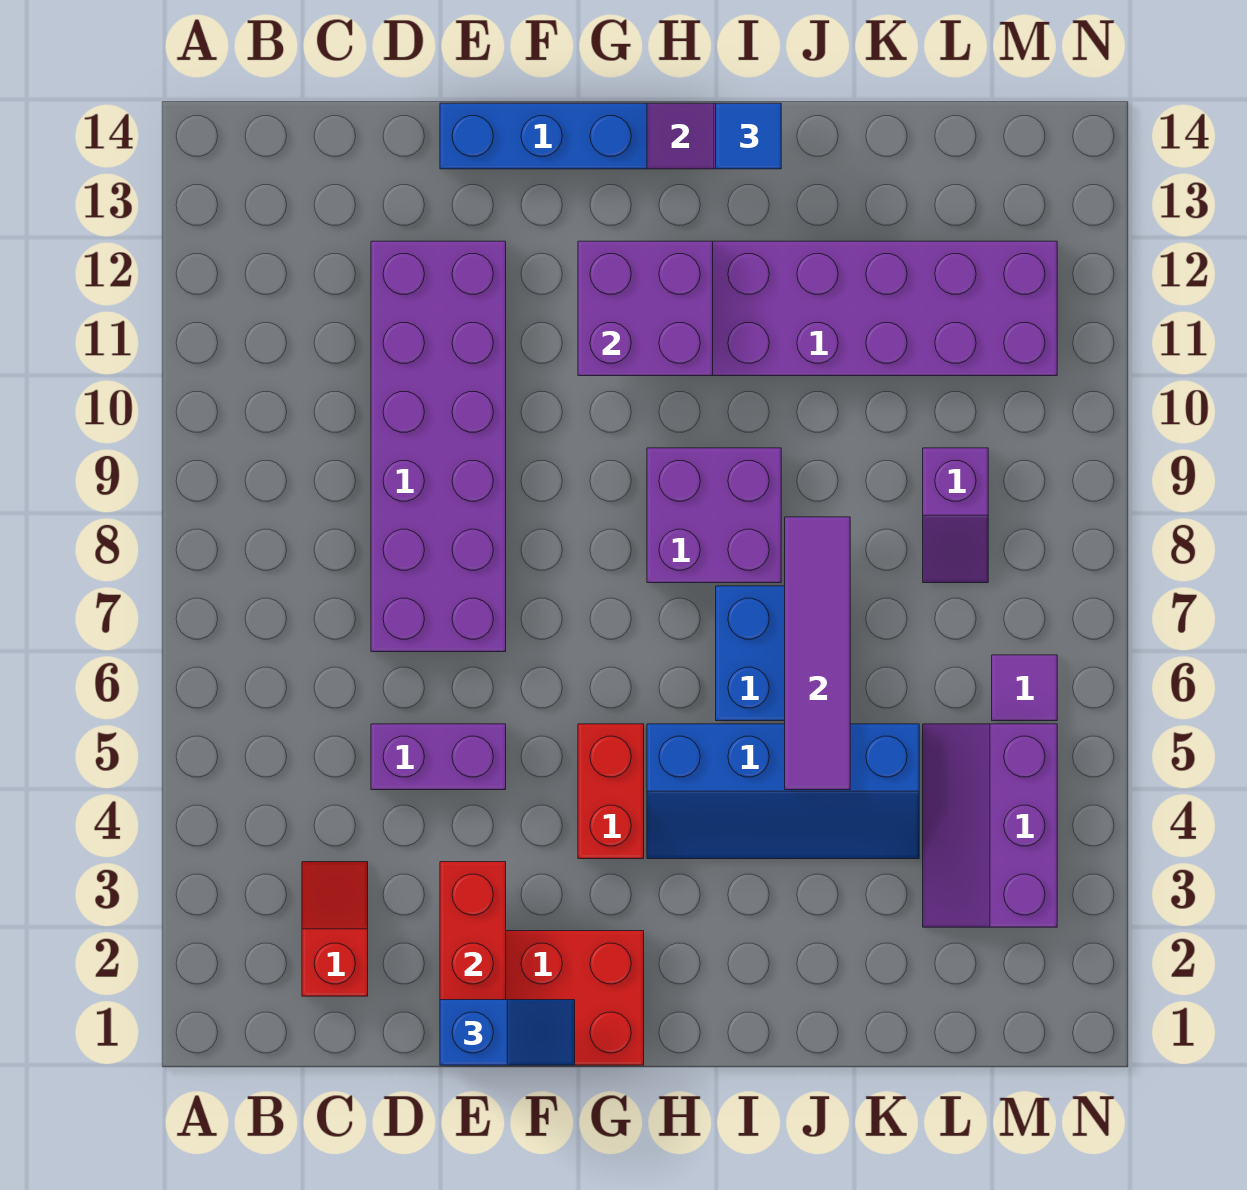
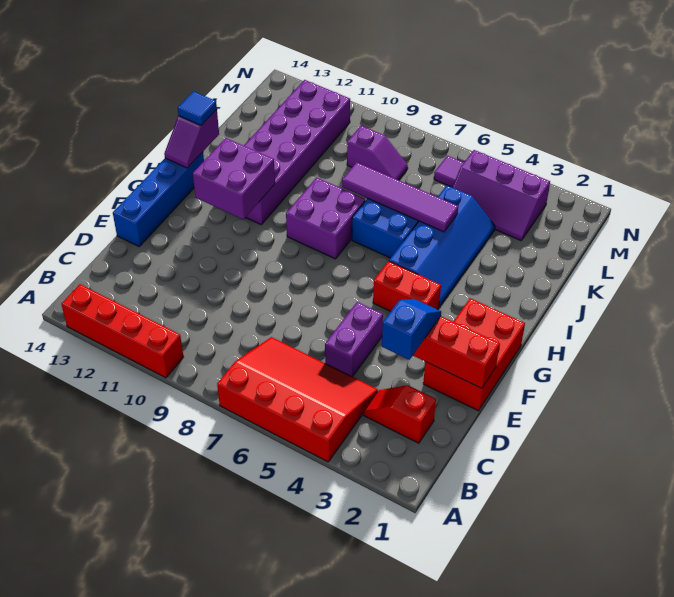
none -> red 3x4 slope [217,337,378,462]
none -> red 1x4 brick [61,284,183,378]
purple 2x6 brick [371,241,506,652] -> none
blue 1x2 slope [440,1000,575,1065] -> blue 1x2 slope moved to [382,299,441,360]

